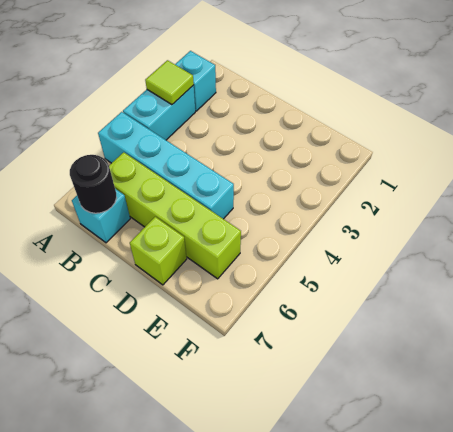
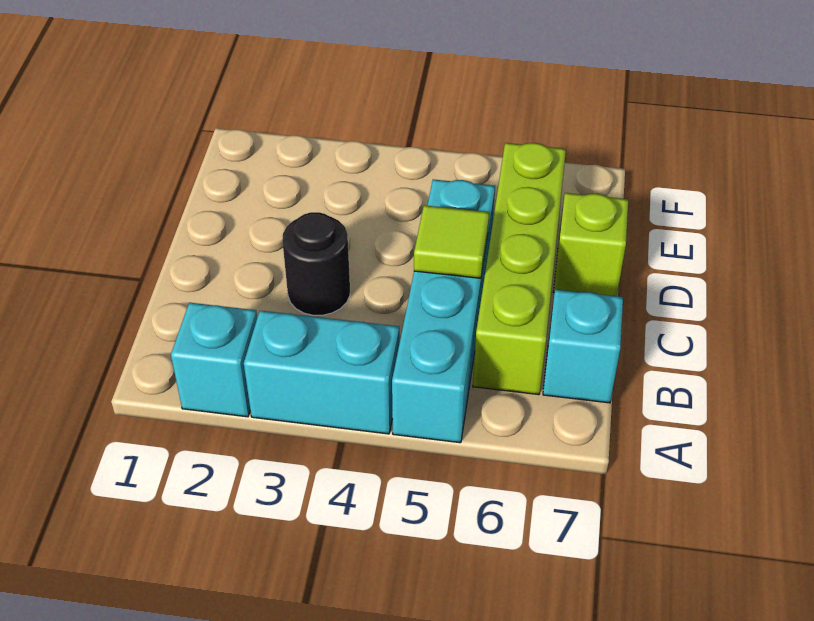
lime 1x1 tile [145,60,194,105] -> lime 1x1 tile moved to [414,205,489,278]
black 1x1 round brick [70,155,117,213] -> black 1x1 round brick moved to [282,212,350,315]

